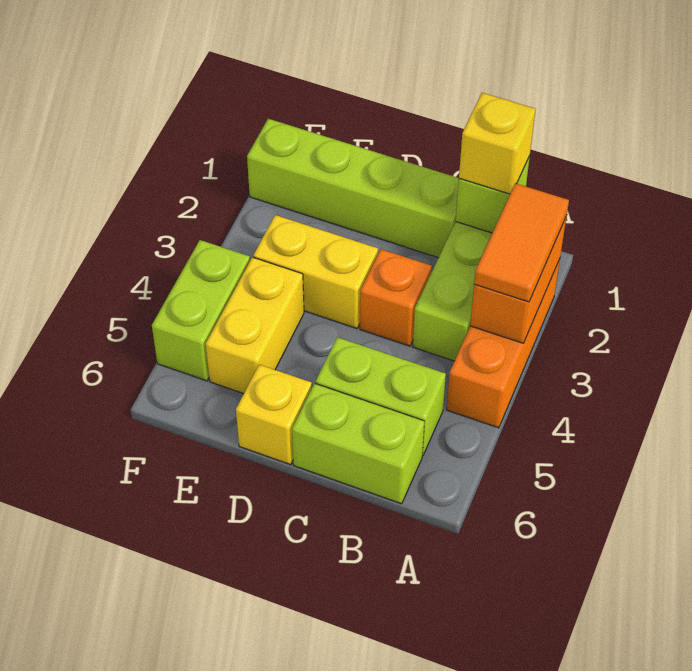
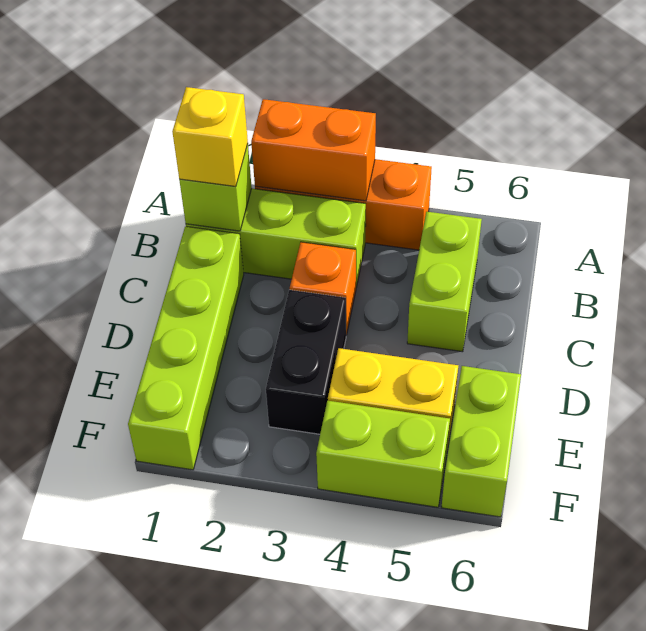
orange 1x2 tile [474,183,569,302] -> none
lime 1x2 brick [292,383,424,504] -> lime 1x2 brick moved to [441,366,521,517]
yellow 1x2 brick [253,215,378,328] -> black 1x2 brick [266,290,346,434]
yellow 1x1 brick [236,365,312,465] -> none

